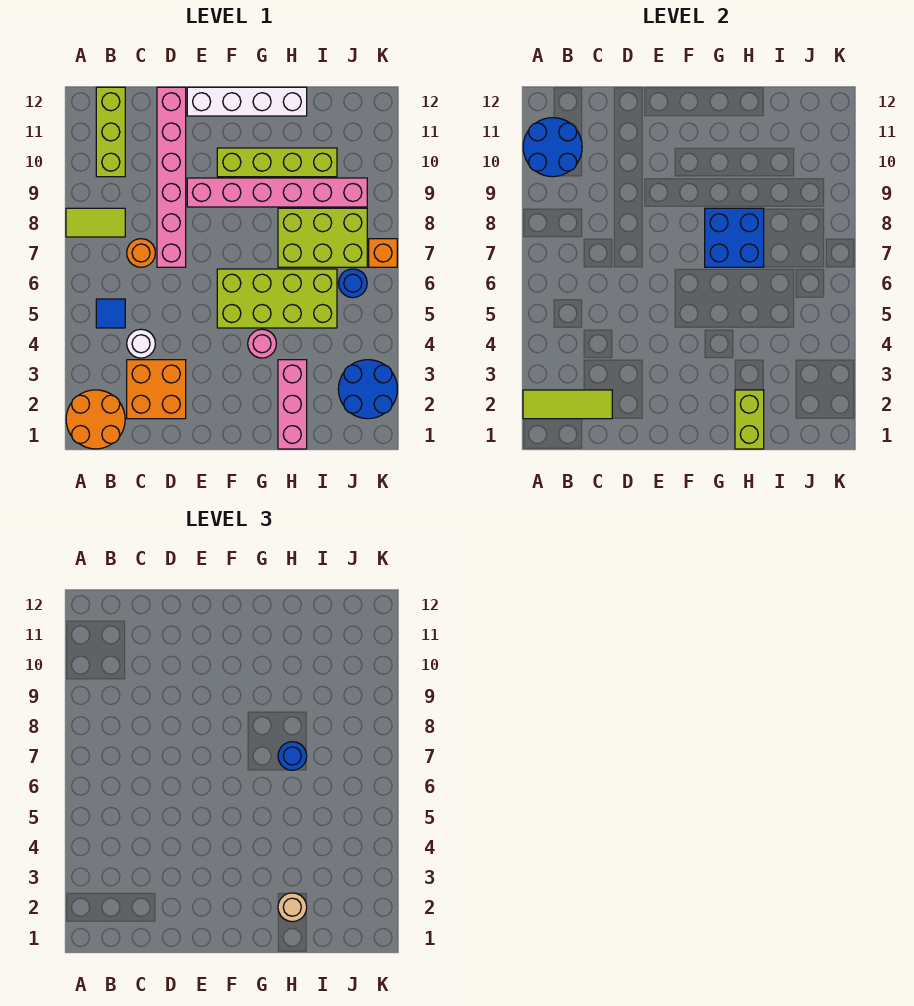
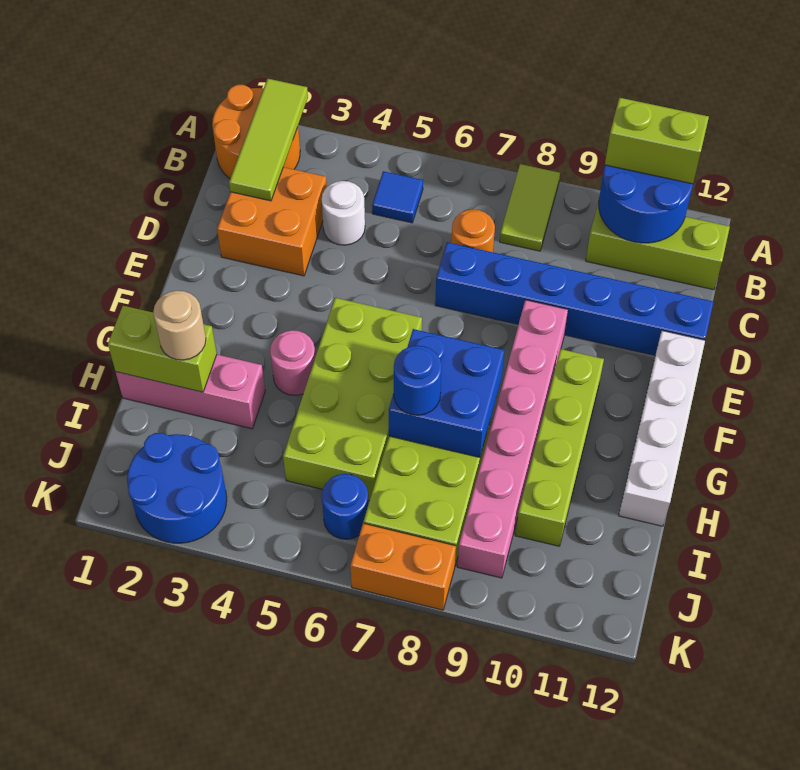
none -> lime 1x2 brick [605,98,709,184]
pink 1x6 brick [157,87,186,267] -> blue 1x6 brick [435,242,713,355]
orange 1x1 brick [369,239,397,267] -> orange 1x2 brick [350,523,456,610]

